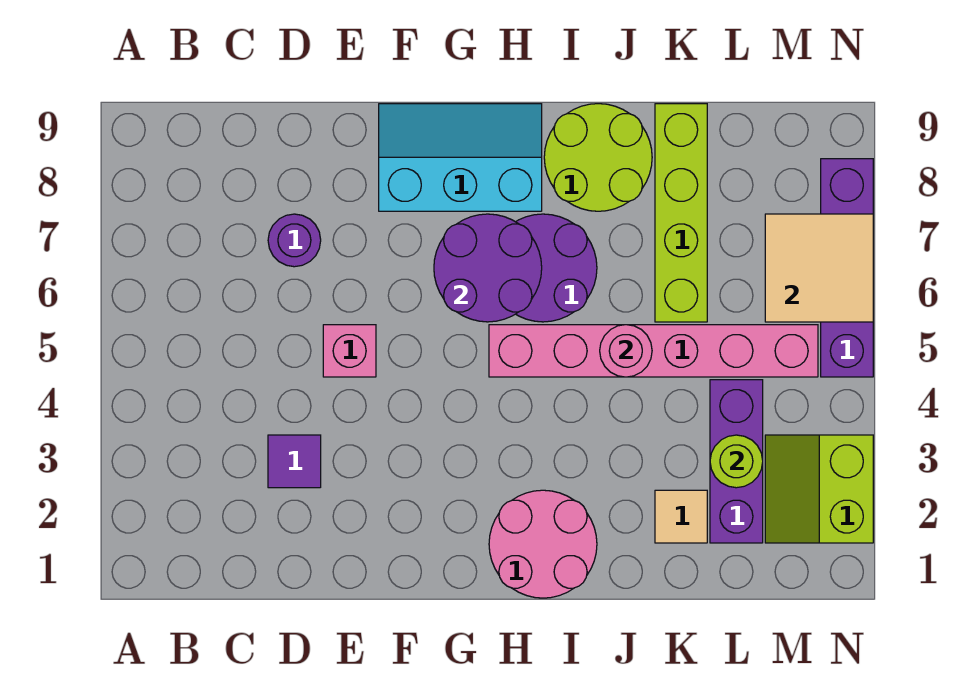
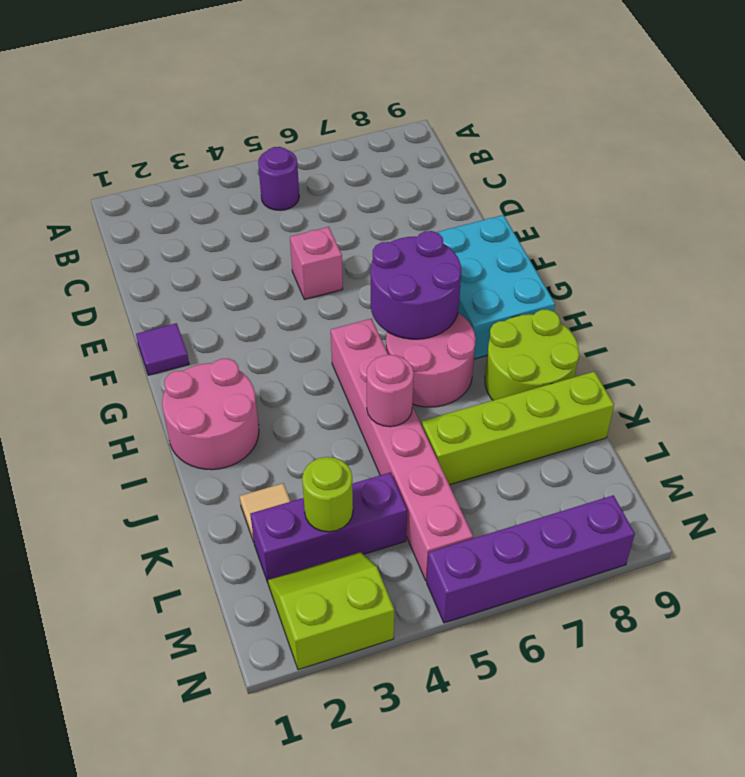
purple 1x1 tile [268,435,321,488] -> purple 1x1 tile moved to [136,323,189,375]
purple 1x1 round brick [268,214,321,267] -> purple 1x1 round brick moved to [258,147,299,210]
cyan 2x3 slope [379,104,542,211] -> cyan 2x3 brick [436,215,555,359]
purple 2x2 round brick [516,214,597,322] -> pink 2x2 round brick [386,313,476,407]
tan 2x2 tile [765,214,873,322] -> none

